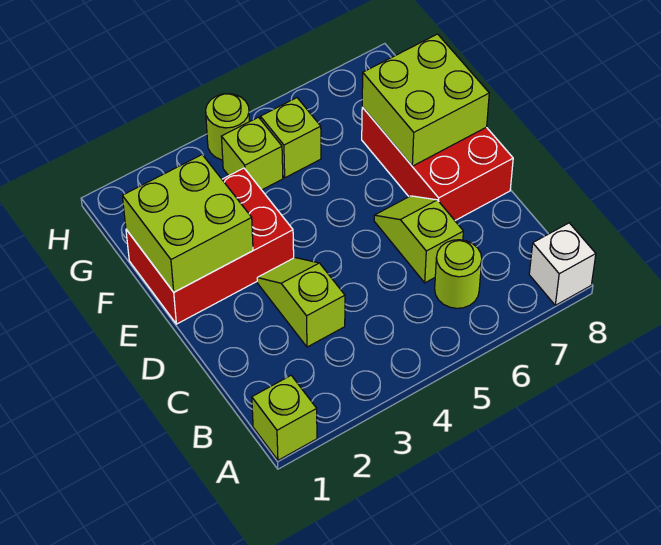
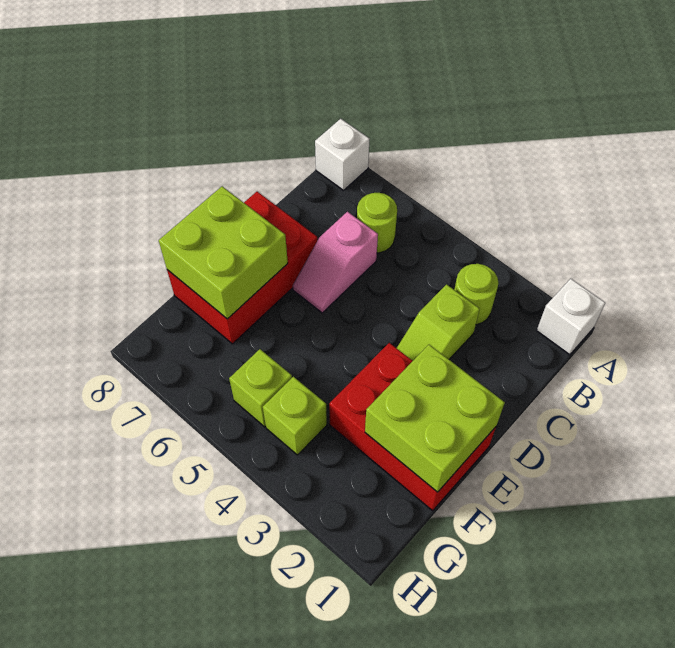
lime 1x1 brick [252,375,317,460] -> white 1x1 brick [537,279,605,355]
lime 1x2 slope [374,196,463,283] -> pink 1x2 slope [293,212,378,313]
lime 1x1 round brick [206,94,249,160] -> lime 1x1 round brick moved to [454,264,499,325]

